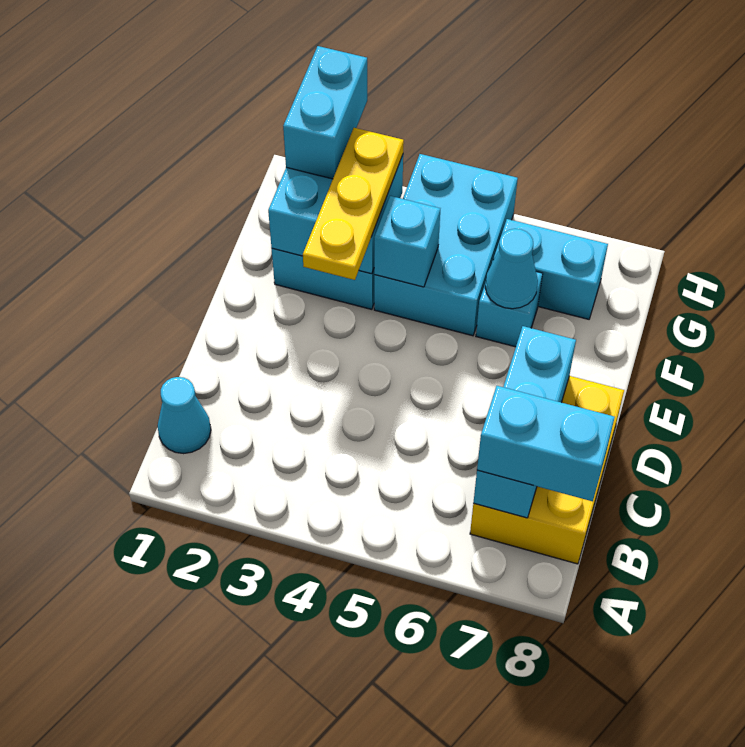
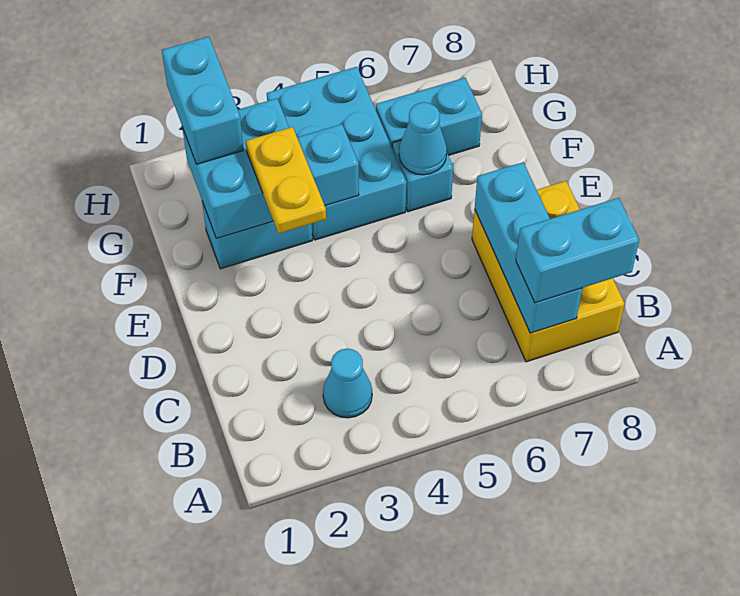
cyan 1x1 cone [158,377,211,454] -> cyan 1x1 cone moved to [323,349,372,418]
yellow 1x3 plate [303,128,404,280] -> yellow 1x2 plate [246,127,326,233]

